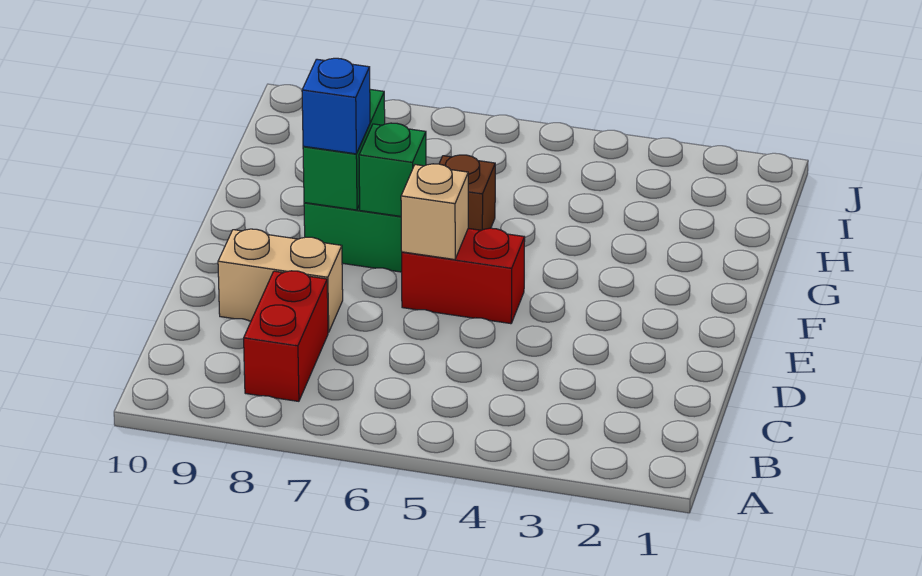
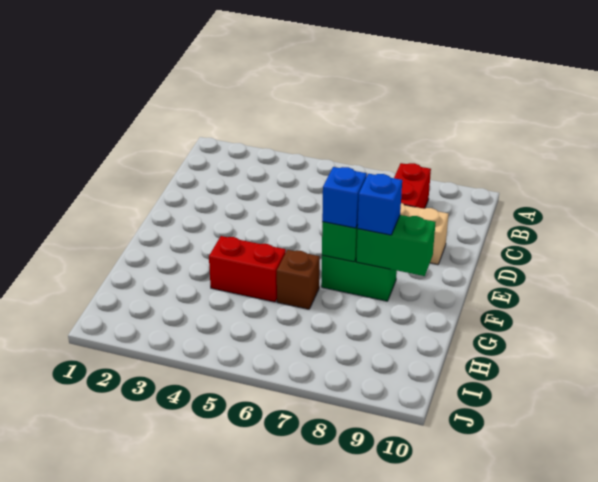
red 1x2 brick [402,228,525,324] -> red 1x2 brick moved to [209,236,286,302]
tan 1x1 brick [401,164,468,260] -> none
none -> blue 1x1 brick [322,167,367,228]
green 1x2 brick [303,89,385,210] -> green 1x2 brick turned to [356,215,436,276]

